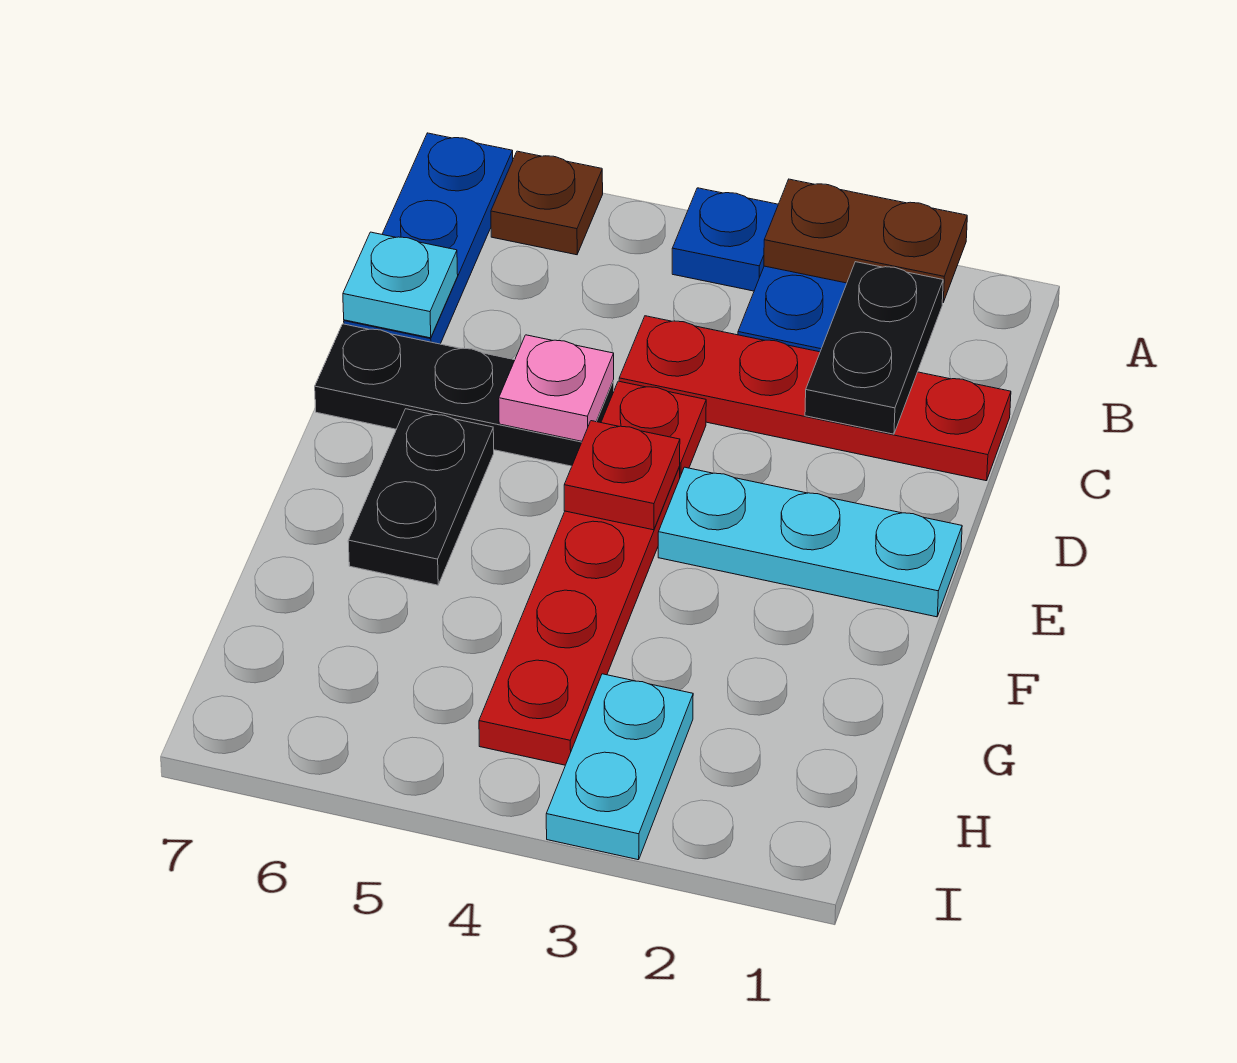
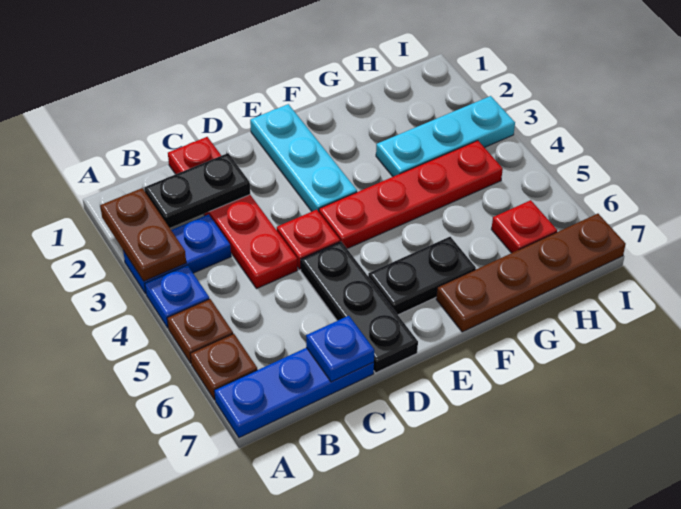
none -> brown 1x1 plate [167,299,233,363]
cyan 1x1 plate [343,232,458,338] -> blue 1x1 plate [306,316,374,382]
pink 1x1 plate [499,335,614,441] -> none
red 1x1 plate [564,421,680,530] -> red 1x1 plate moved to [491,200,557,253]
none -> brown 1x4 plate [436,214,626,332]
cyan 1x2 plate [546,674,693,860] -> cyan 1x3 plate [376,96,515,177]

